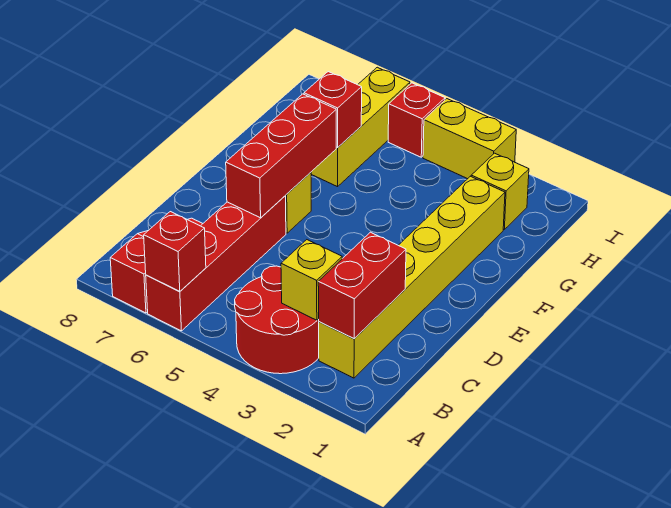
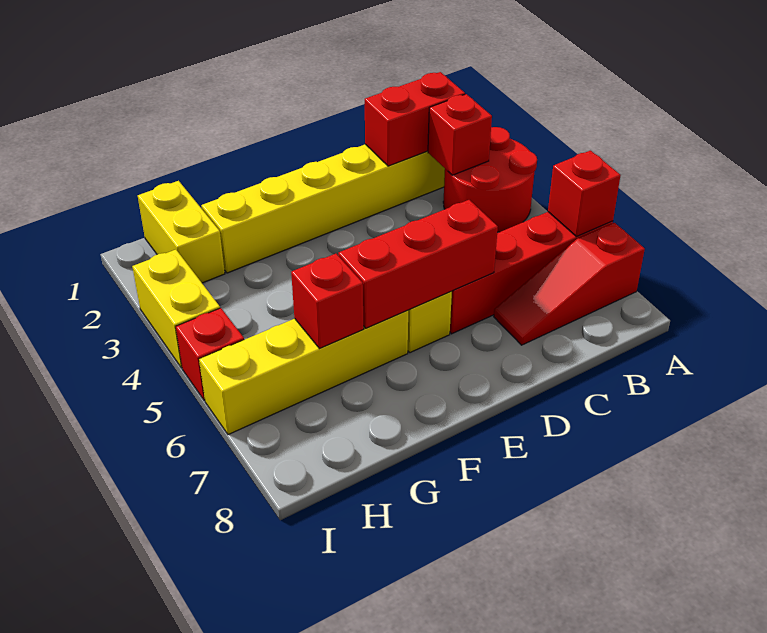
yellow 1x1 brick [281,240,342,320] -> red 1x1 brick [428,94,492,175]
yellow 1x3 brick [311,67,410,187] -> yellow 1x4 brick [199,310,408,435]
yellow 1x1 brick [471,153,529,229] -> yellow 1x2 brick [138,181,225,283]

